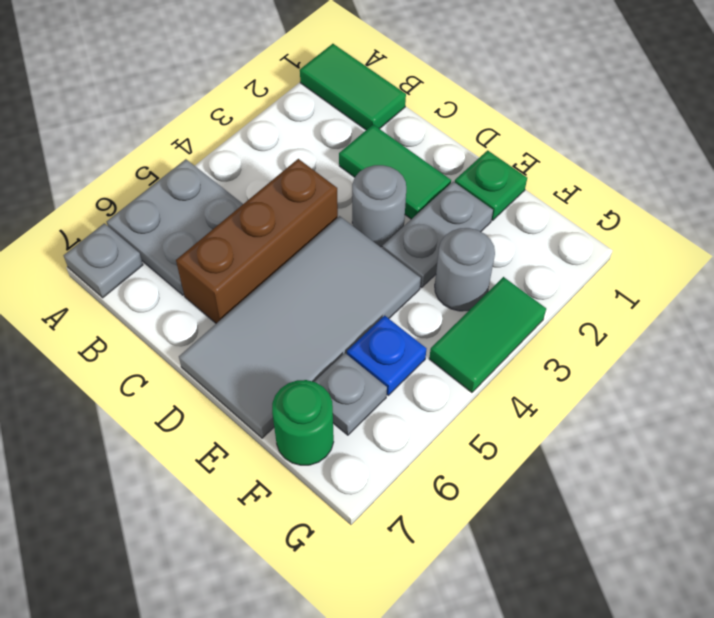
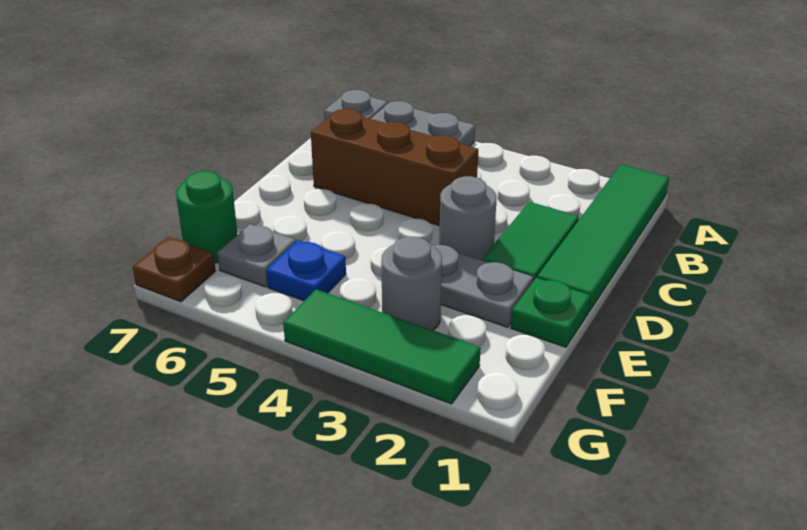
green 1x2 tile [300,44,406,130] -> green 1x4 tile [537,164,669,312]
grey 2x4 tile [179,216,421,438] -> none
green 1x2 tile [429,277,546,393] -> green 1x3 tile [283,289,481,404]
none -> brown 1x1 plate [133,237,216,302]

